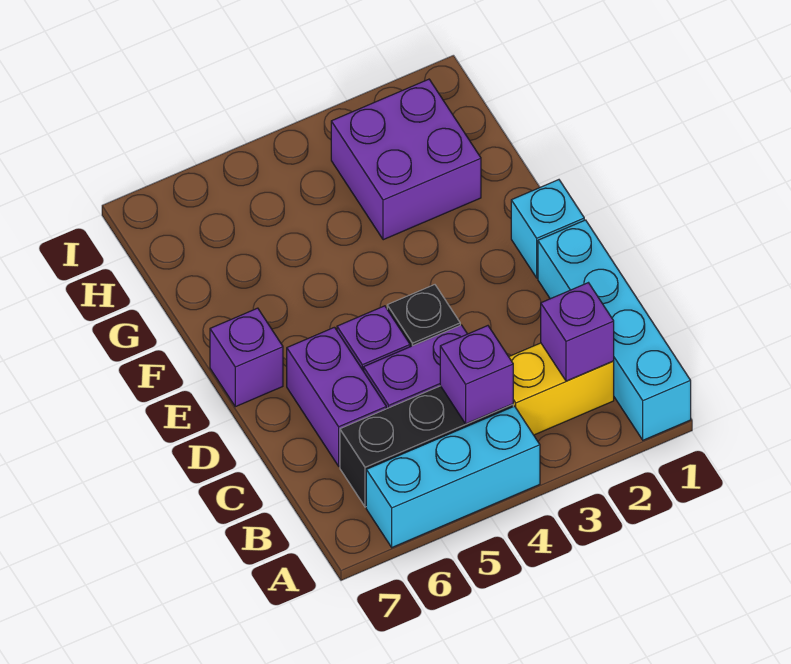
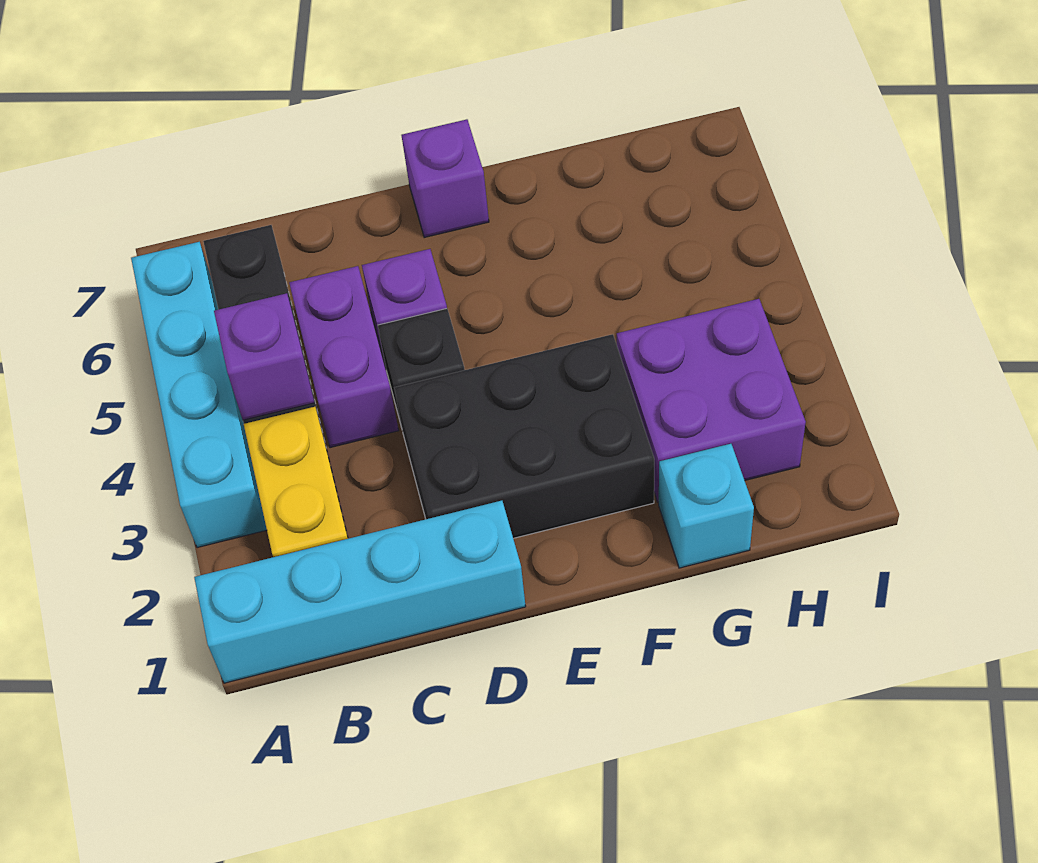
cyan 1x3 brick [366,406,540,547] -> cyan 1x4 brick [131,242,267,548]
purple 1x1 brick [541,283,614,381] -> none
purple 1x2 brick [287,327,386,466] -> none
none -> black 2x3 brick [394,334,654,538]
cyan 1x1 brick [511,180,584,278] -> cyan 1x1 brick moved to [659,444,754,568]

